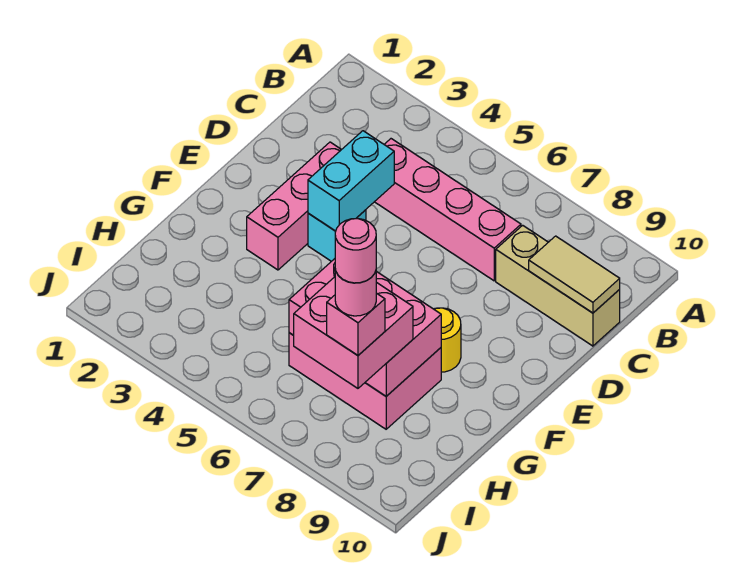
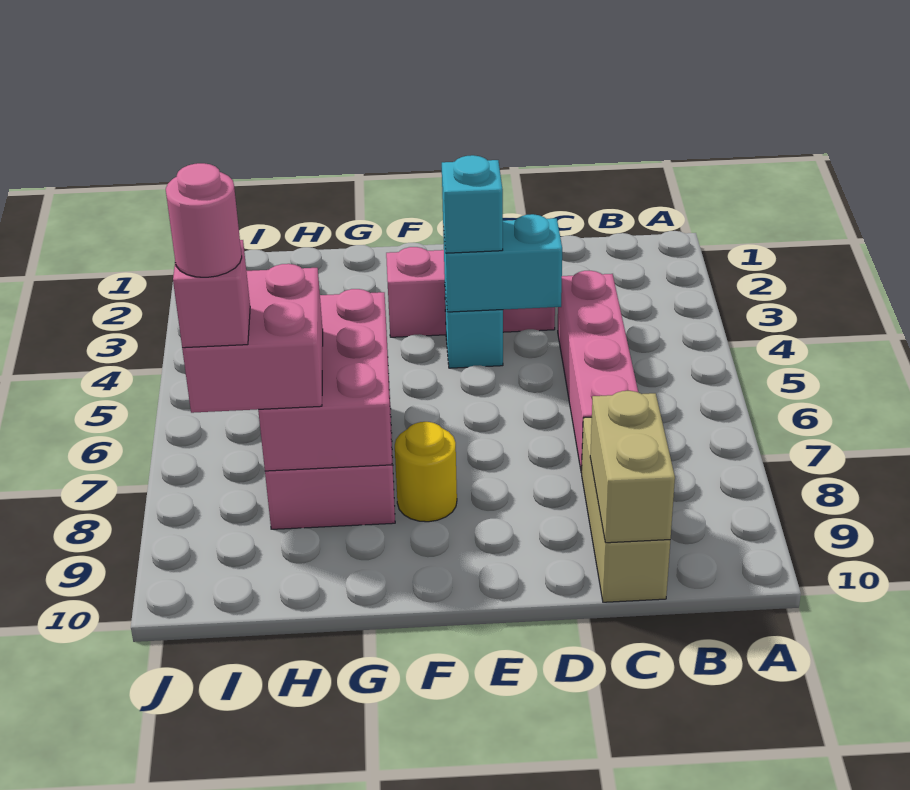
tan 1x2 tile [529,236,620,313] -> tan 1x2 brick [590,391,675,543]
none -> cyan 1x1 brick [442,155,503,253]
pink 1x1 round brick [335,218,376,283] -> none

